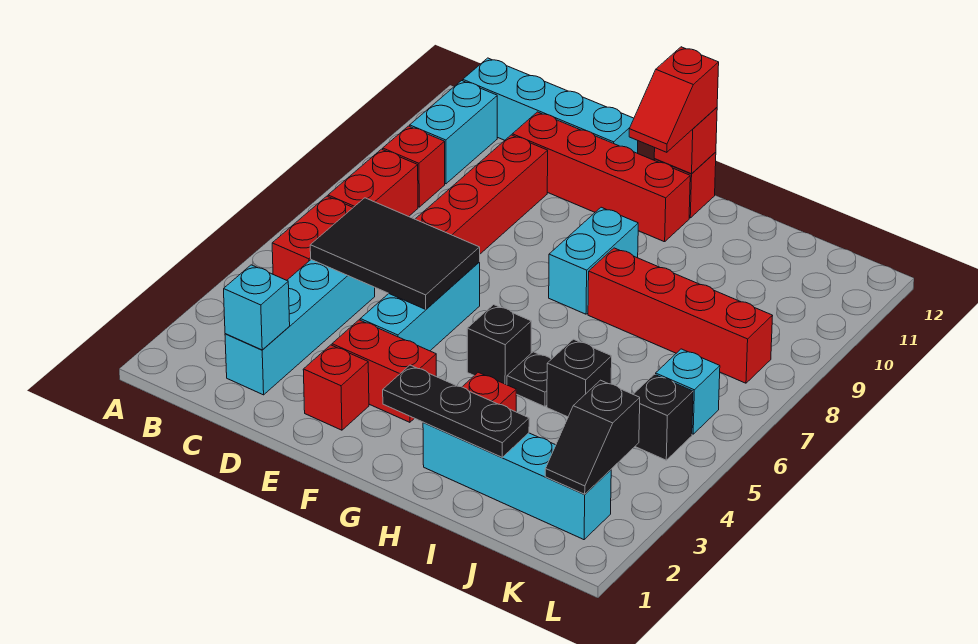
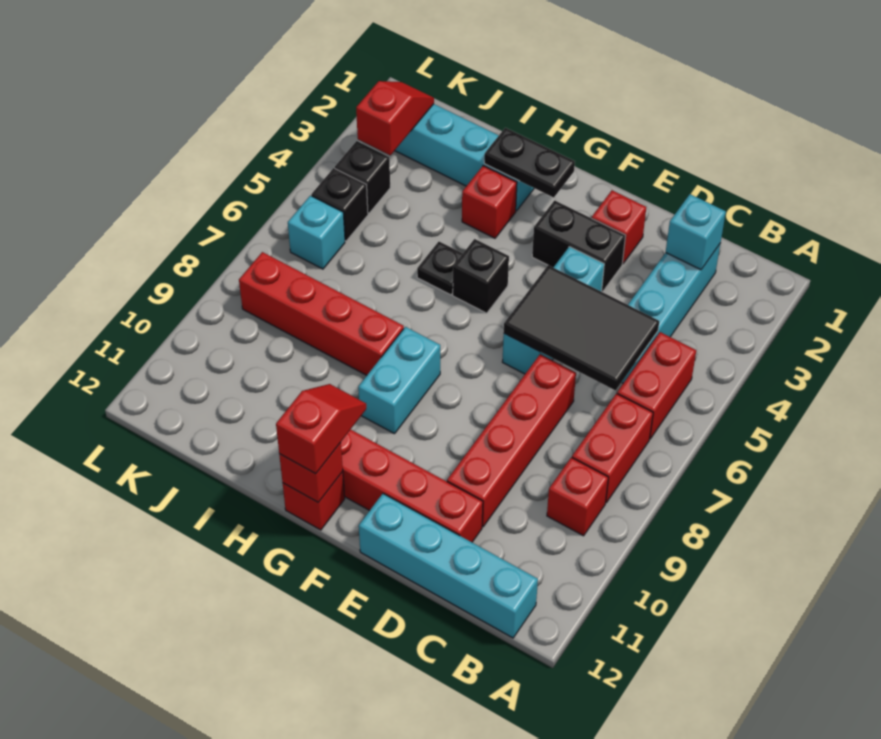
cyan 1x2 brick [410,81,497,184] -> none
red 1x2 brick [332,320,436,422] -> black 1x2 brick [532,200,626,292]
black 1x3 plate [383,365,529,457] -> black 1x2 plate [484,128,575,198]
black 1x1 brick [547,339,612,417] -> black 1x1 brick moved to [335,141,390,213]
black 1x2 slope [545,380,640,494] -> red 1x2 slope [356,81,434,155]

